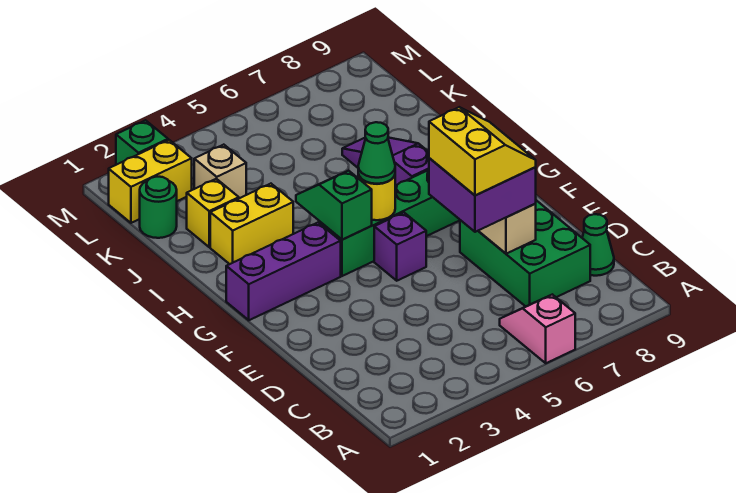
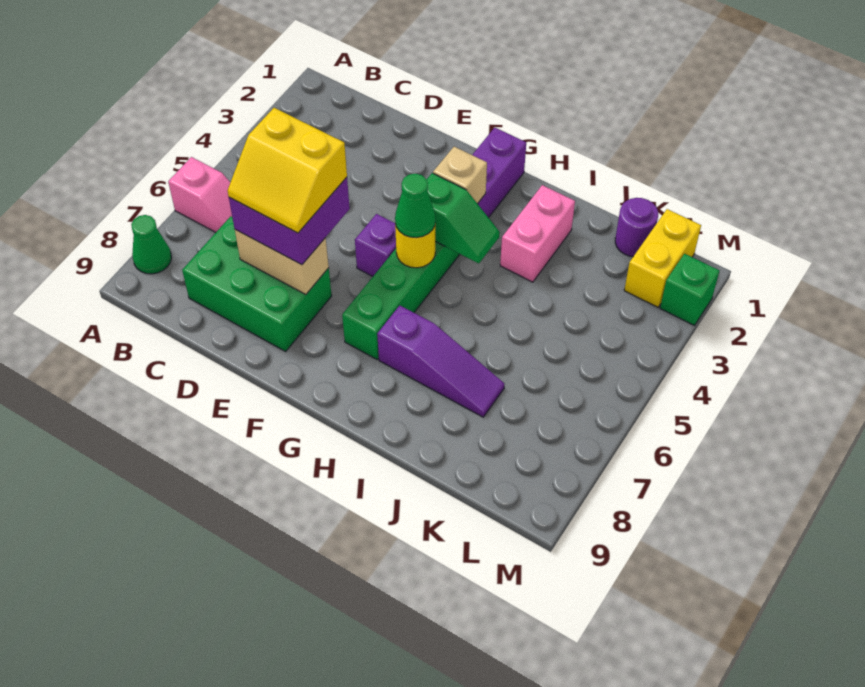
green 1x1 cone [582,214,614,276] -> green 1x1 cone moved to [131,215,172,274]
yellow 1x2 brick [210,184,293,264] -> pink 1x2 brick [500,185,575,282]
yellow 1x1 brick [187,179,239,247] -> none
green 1x1 round brick [140,177,177,238] -> purple 1x1 round brick [615,198,658,257]
tan 1x1 brick [194,145,246,198] -> tan 1x1 brick moved to [433,147,487,204]

